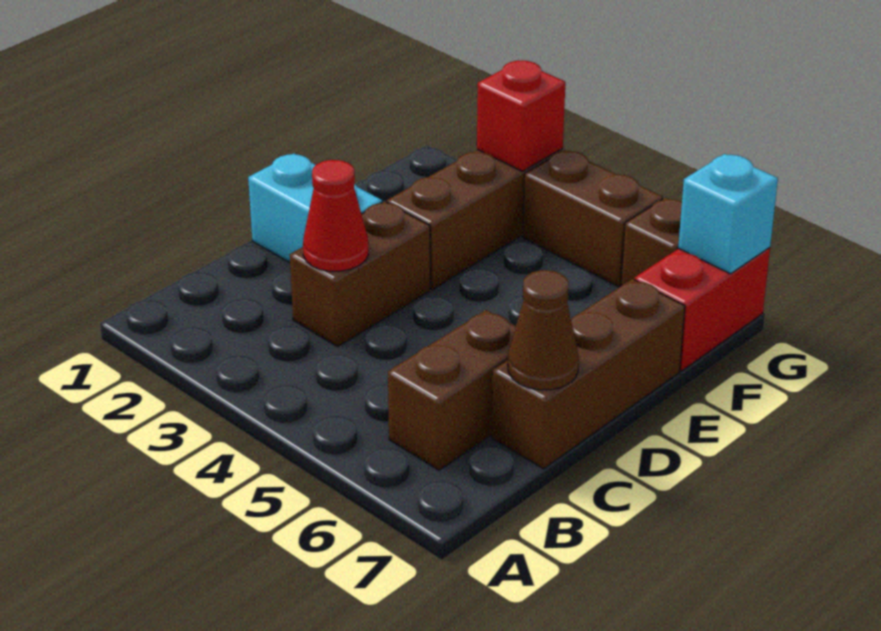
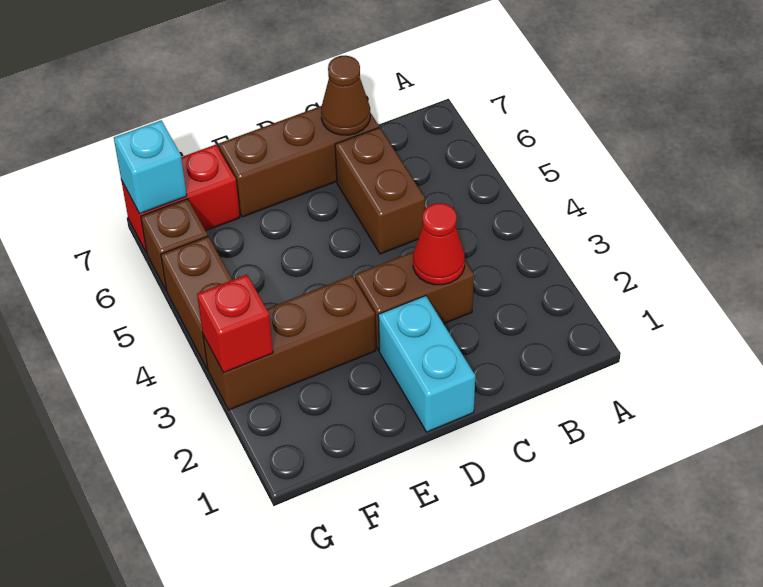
brown 1x2 brick [388,310,516,470] -> brown 1x2 brick turned to [335,127,425,254]

